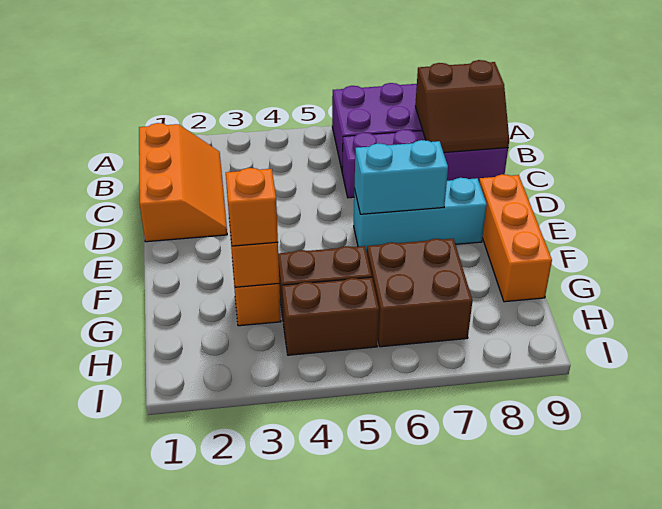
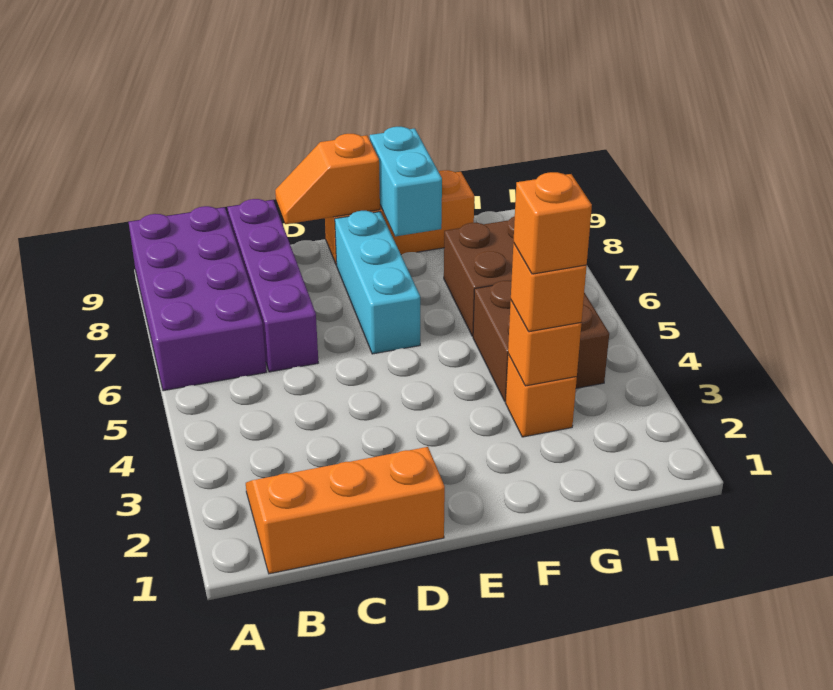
brown 2x2 slope [415,60,509,153] -> none
none -> orange 1x2 slope [275,134,380,224]
cyan 1x2 brick [354,140,448,214] -> cyan 1x2 brick moved to [370,127,442,236]
none -> orange 1x1 brick [513,172,592,274]

